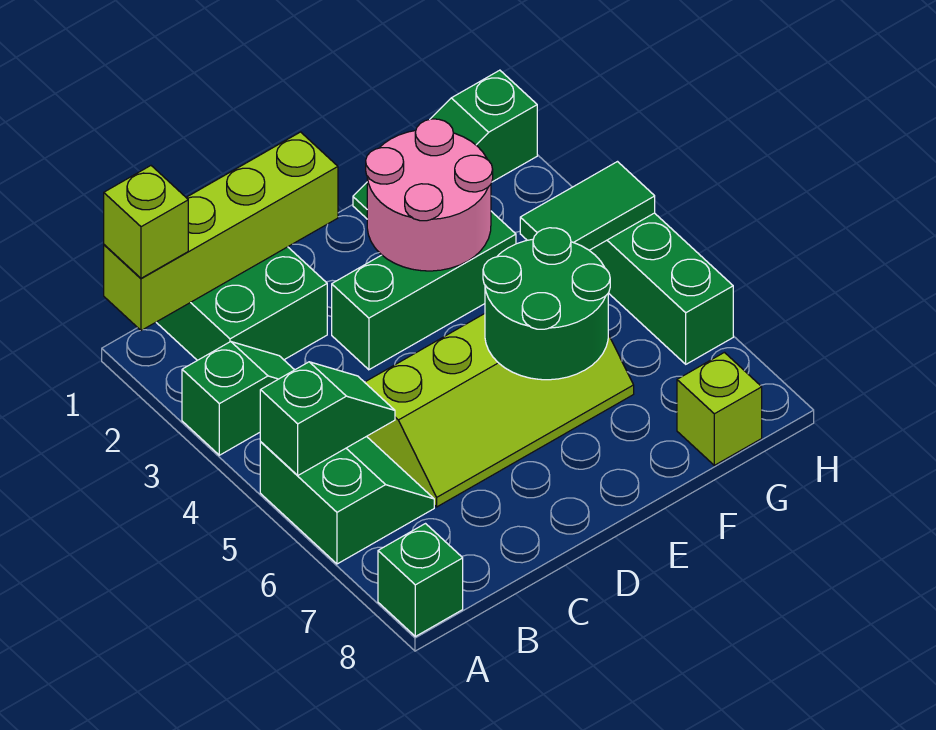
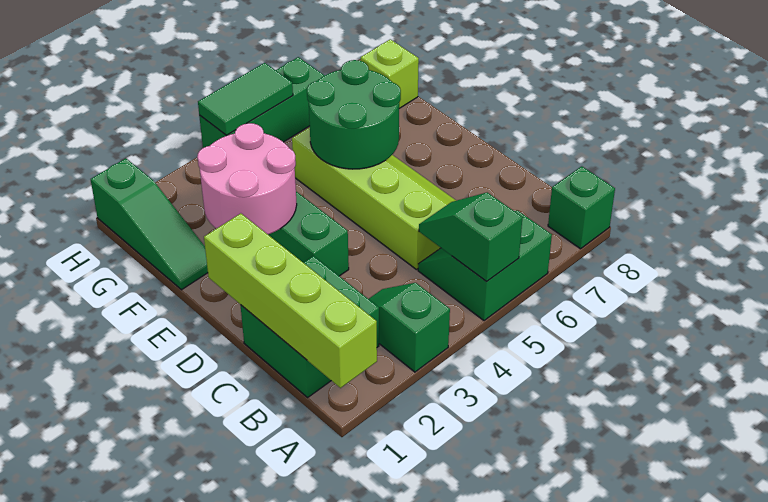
lime 1x1 brick [104,166,188,278] -> none
green 1x2 tile [520,162,655,250] -> green 1x2 tile turned to [198,63,293,135]

